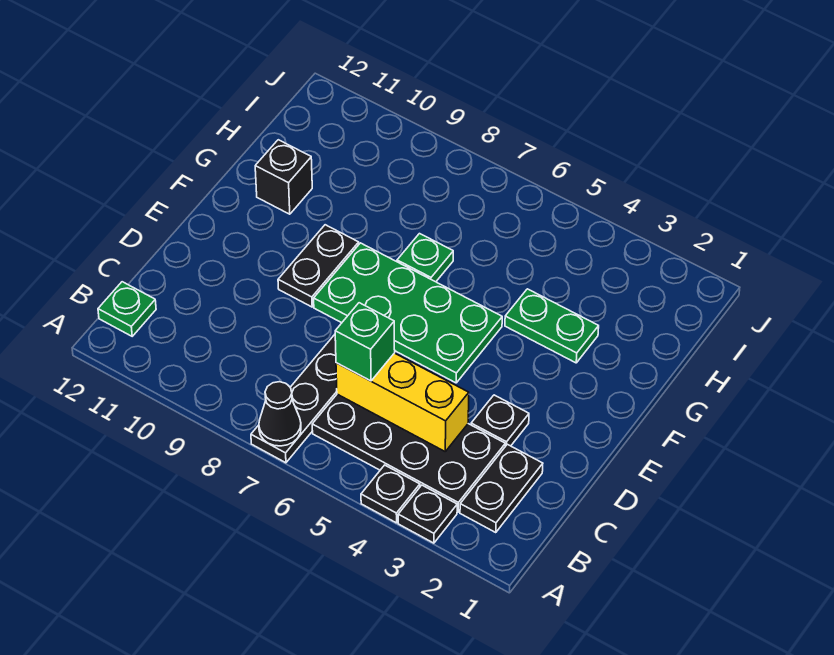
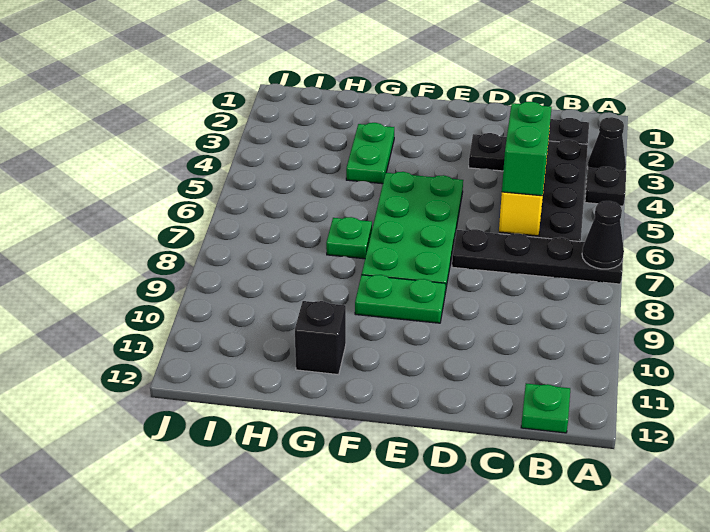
black 1x1 plate [398,485,457,543] -> black 1x1 cone [587,117,626,171]
green 1x1 brick [335,303,395,381] -> green 1x2 brick [502,102,552,196]
black 1x2 plate [278,225,359,307] -> green 1x2 plate [355,275,446,323]

